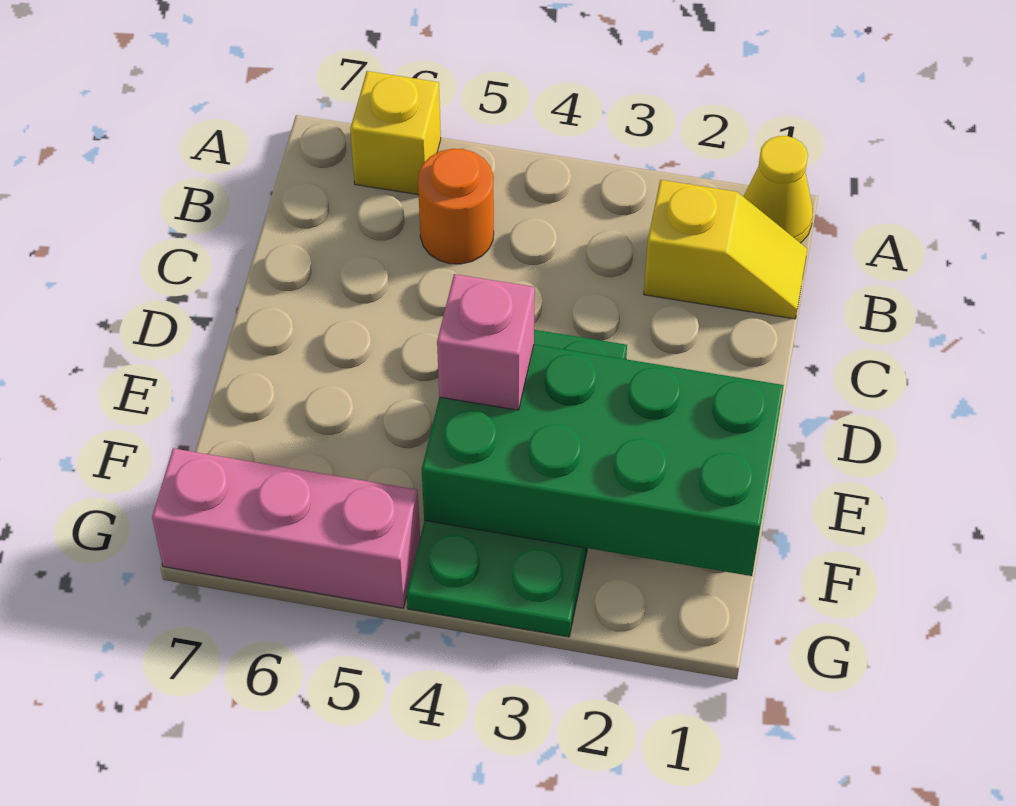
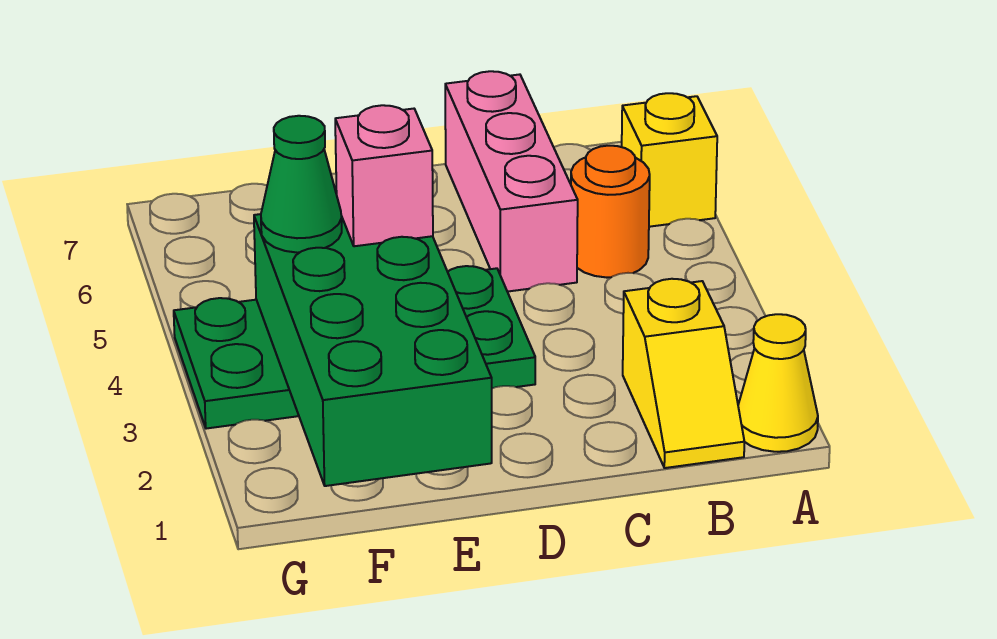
none -> green 1x1 cone [261,116,342,253]
pink 1x3 brick [152,448,420,608] -> pink 1x3 brick moved to [445,71,578,292]

